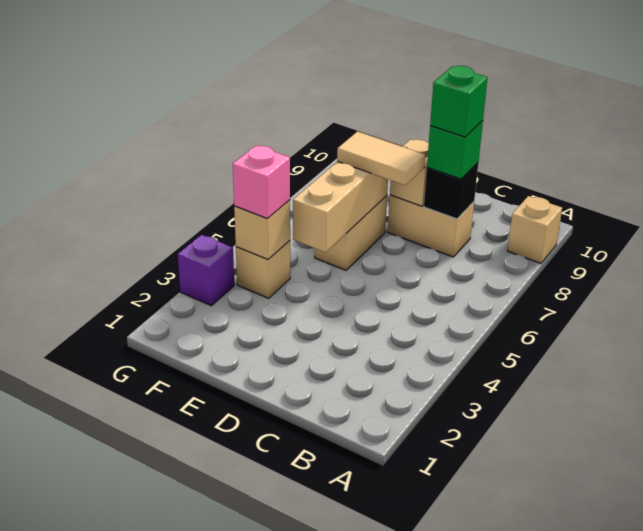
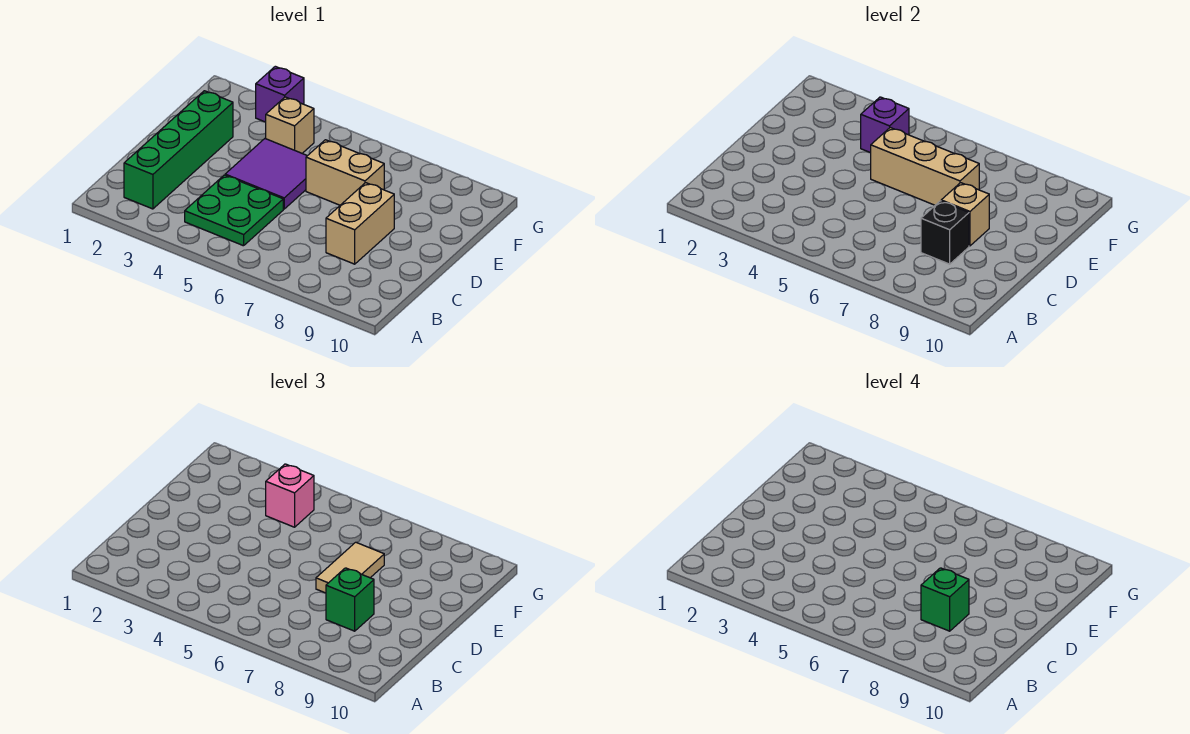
tan 1x1 brick [507,196,562,263] -> none
none -> green 1x4 brick [124,91,233,209]
none -> green 2x2 plate [185,175,283,246]
none -> purple 2x2 tile [225,139,307,209]
tan 1x1 brick [234,200,290,259] -> purple 1x1 brick [861,97,909,153]

